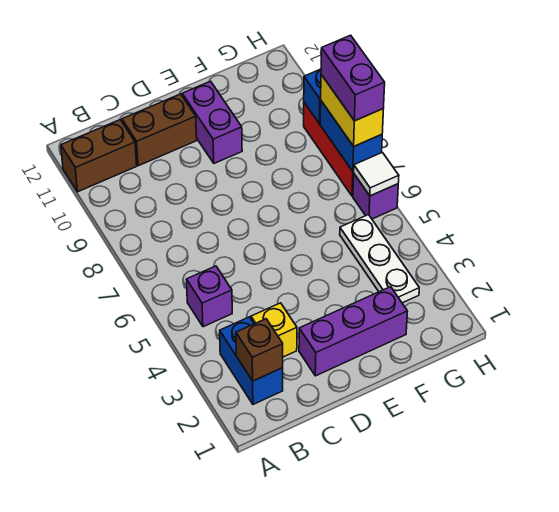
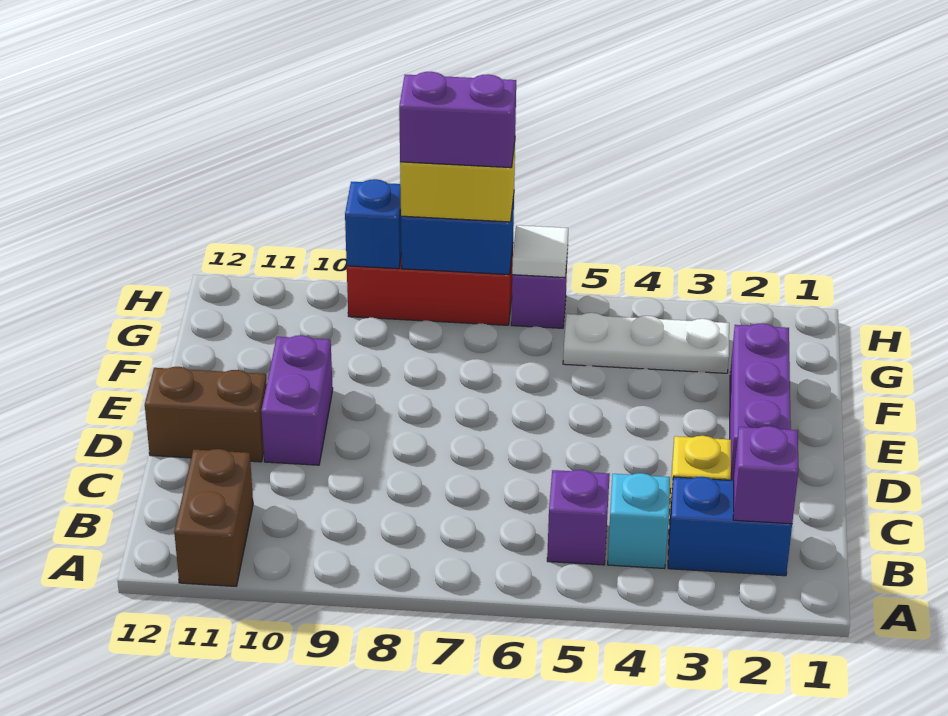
brown 1x1 brick [236,319,283,381] -> purple 1x1 brick [733,426,799,524]
none -> cyan 1x1 brick [608,473,670,569]
brown 1x2 brick [122,94,197,166] -> brown 1x2 brick turned to [145,367,267,462]
purple 1x2 brick [182,81,242,163] -> purple 1x2 brick turned to [261,335,333,465]

